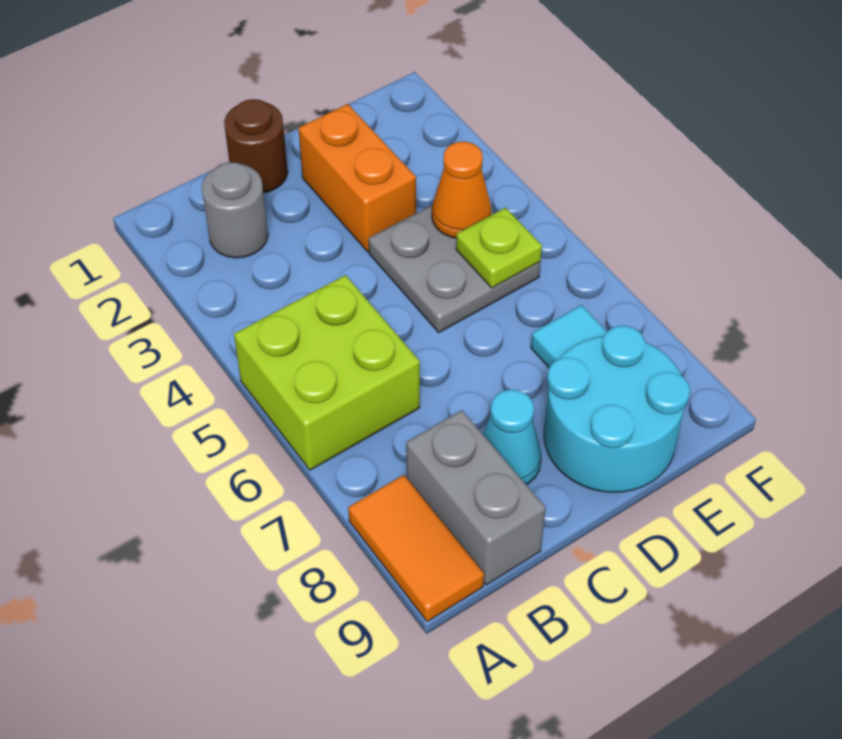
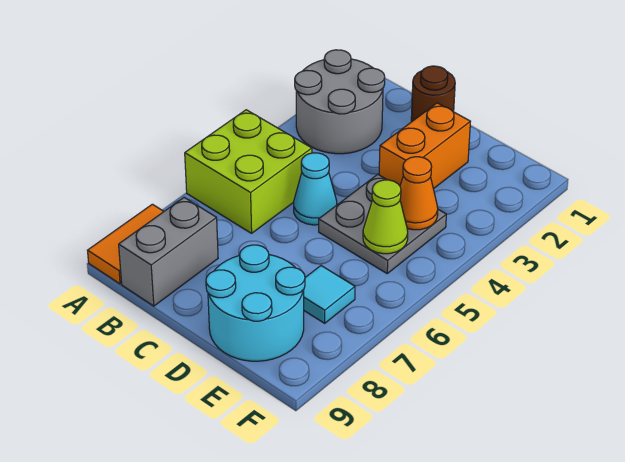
grey 1x1 round brick [202,162,268,258] -> grey 2x2 round brick [295,50,385,154]
cyan 1x1 cone [483,390,541,485] -> cyan 1x1 cone moved to [293,153,337,225]
lime 1x1 plate [456,208,542,288] -> lime 1x1 cone [363,180,408,254]

